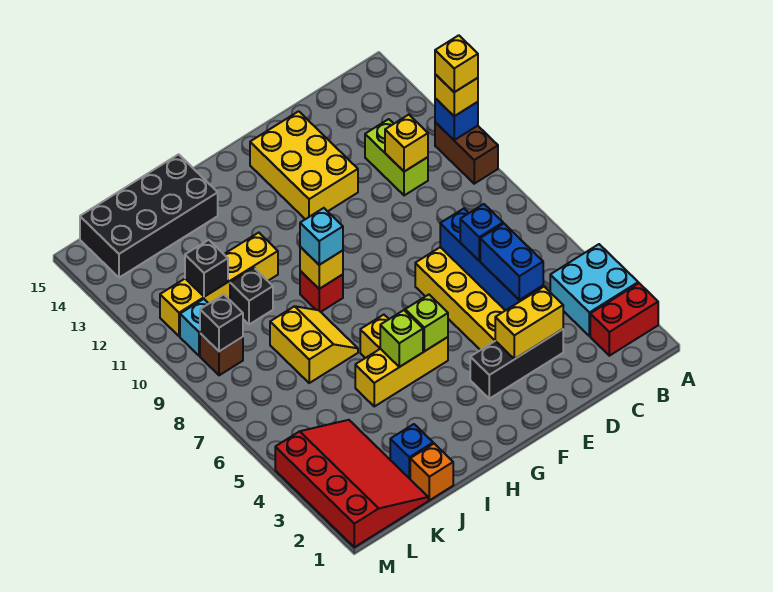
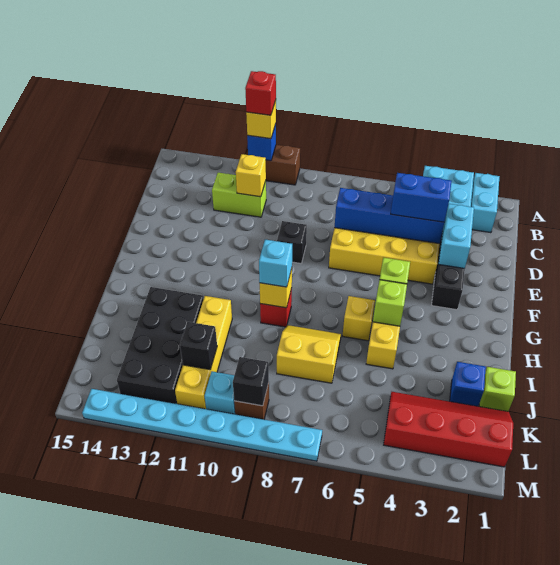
red 1x2 brick [590,283,658,356] -> cyan 1x2 brick [471,173,500,233]
yellow 1x1 brick [435,35,478,92] -> red 1x1 brick [245,71,276,115]
yellow 1x2 brick [495,287,563,359] -> cyan 1x2 brick [439,204,474,268]
blue 1x1 brick [460,204,503,261] -> none
yellow 2x3 brick [250,111,358,219] -> none
black 2x4 brick [80,154,218,278] -> black 2x4 brick moved to [117,287,204,404]
orange 1x1 brick [410,444,453,500] -> lime 1x1 brick [479,367,516,411]
black 1x1 brick [230,268,273,325] -> black 1x1 brick moved to [277,221,307,263]
red 3x4 slope [275,420,428,547] -> red 2x4 slope [384,392,513,467]
none -> cyan 1x8 plate [82,389,322,461]

